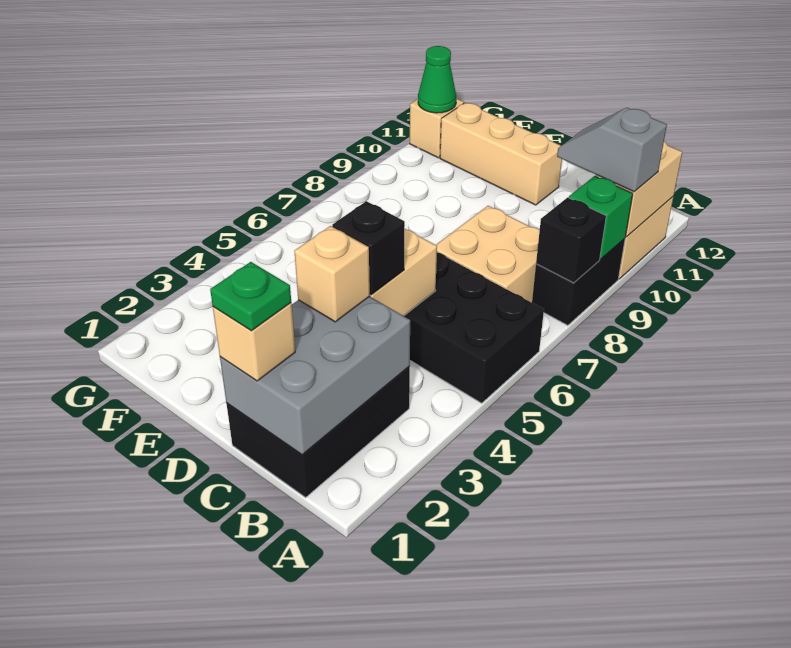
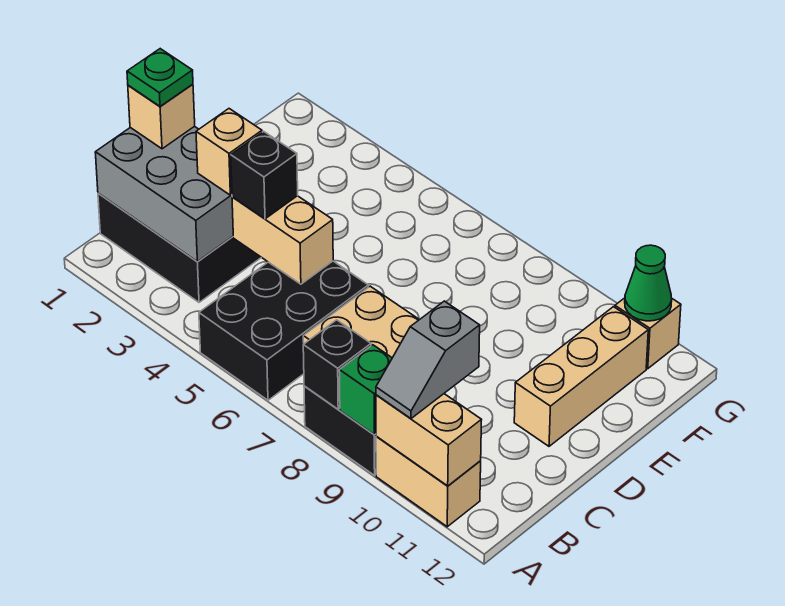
grey 1x2 slope [557,108,667,192] -> grey 1x2 slope turned to [376,301,480,418]

